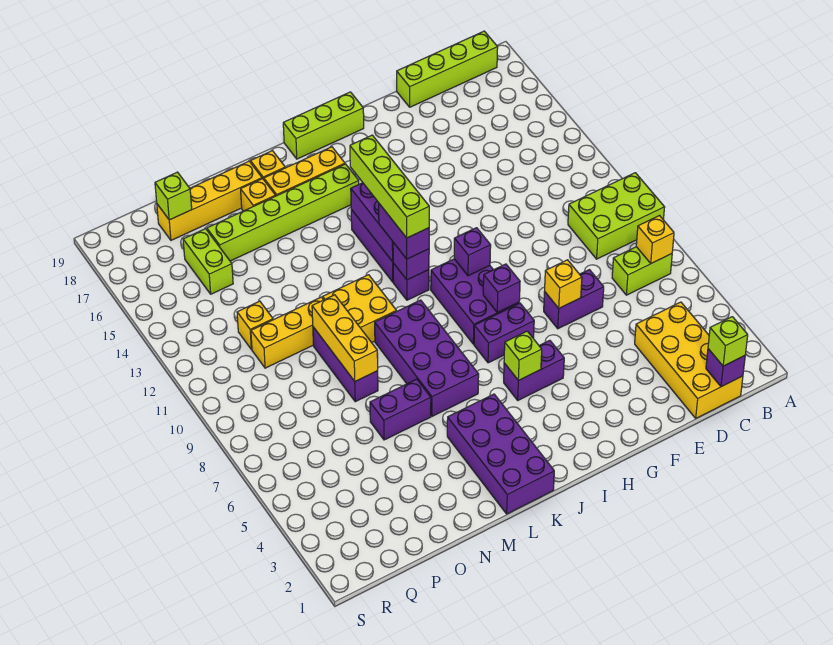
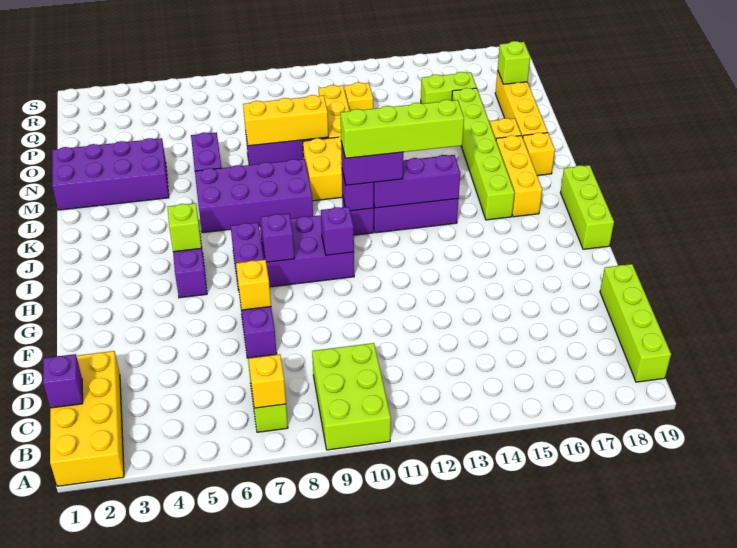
yellow 2x4 brick [635,302,743,418] -> yellow 2x4 brick turned to [50,351,124,486]
lime 1x1 brick [708,317,748,366] -> none
purple 2x4 brick [447,394,554,514] -> purple 2x4 brick moved to [52,138,169,210]

